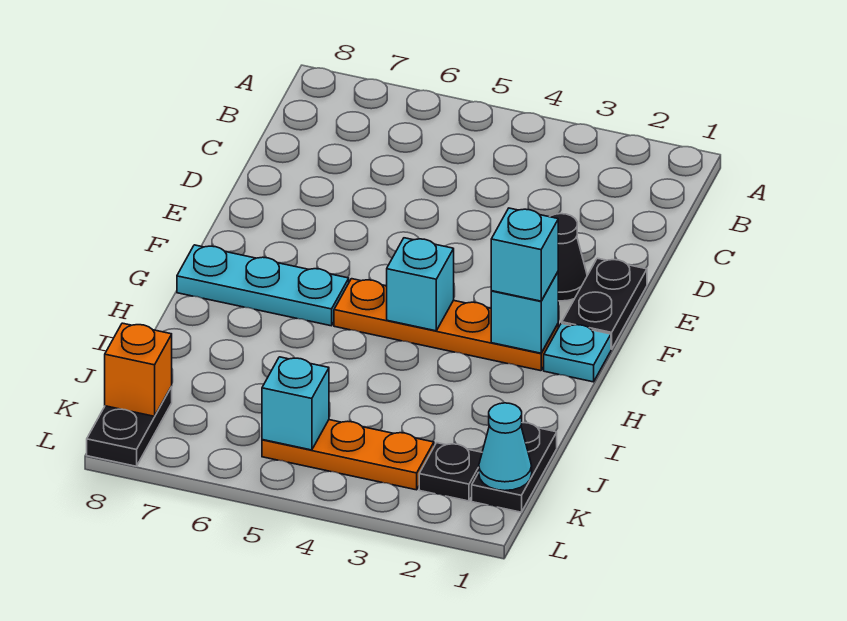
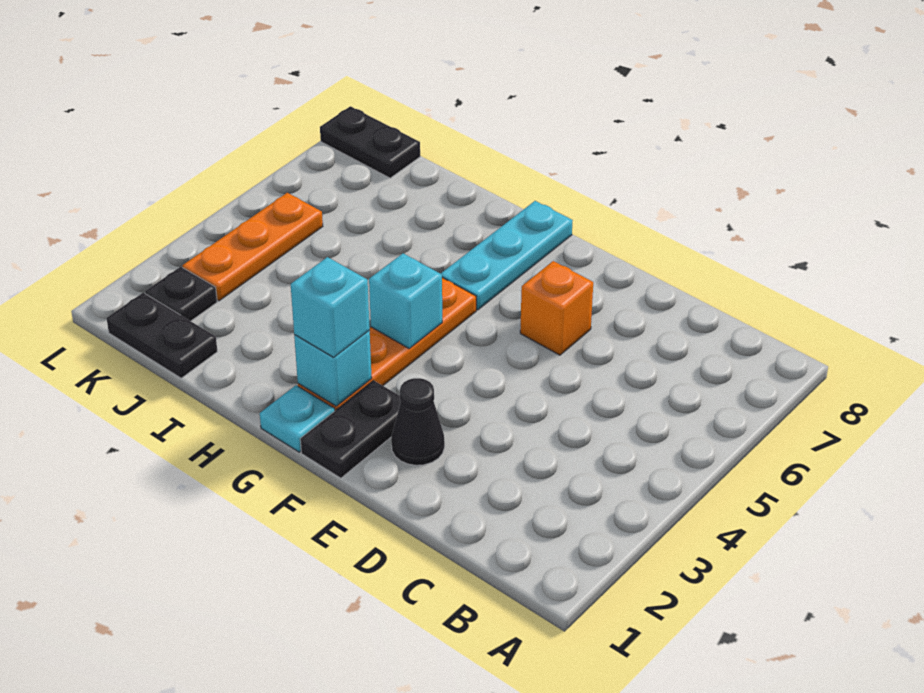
black 1x2 plate [562,258,647,349] -> black 1x2 plate turned to [300,380,401,478]
cyan 1x1 cone [479,403,532,491] -> none
cyan 1x1 brick [262,357,329,450] -> none
orange 1x1 brick [105,323,172,416] -> orange 1x1 brick moved to [520,261,593,355]

